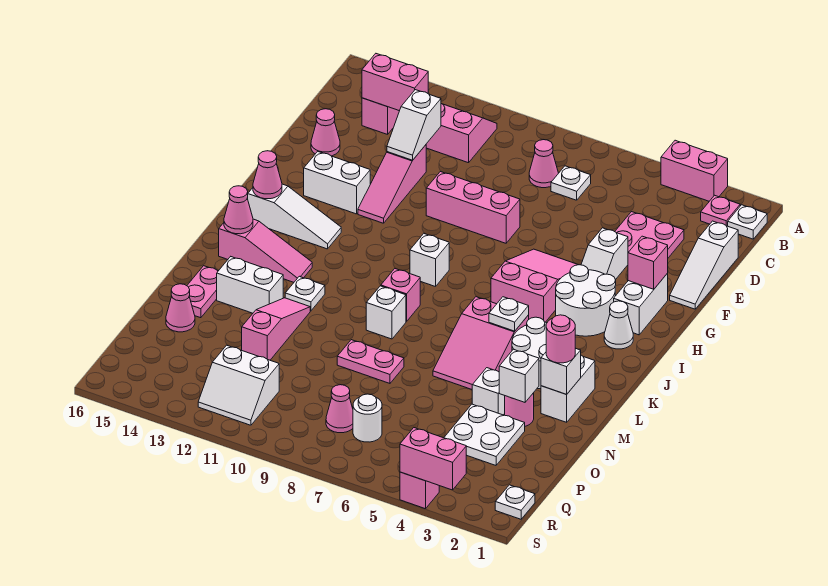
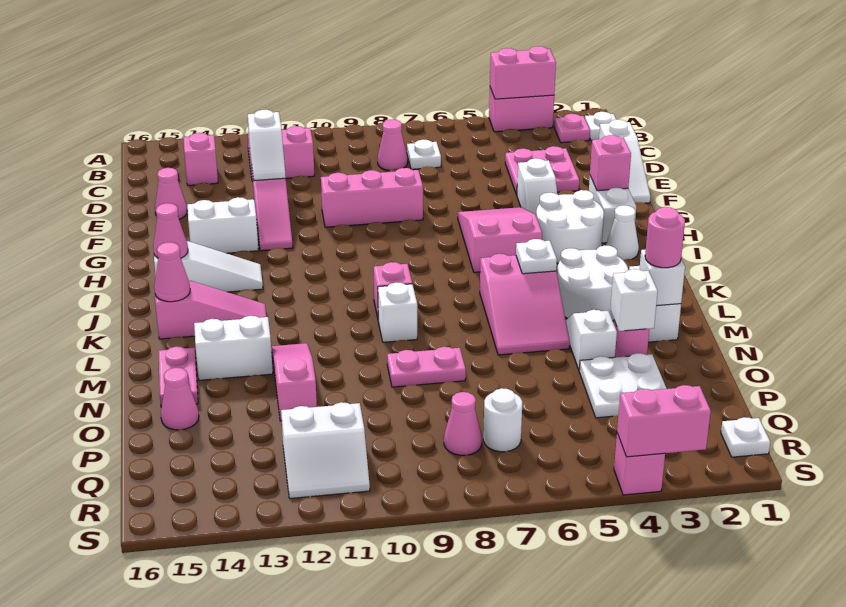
pink 1x2 brick [362,54,428,111] -> pink 1x2 brick moved to [490,46,556,99]
white 1x1 brick [410,234,449,287] -> none
white 1x1 plate [285,276,325,311] -> none

